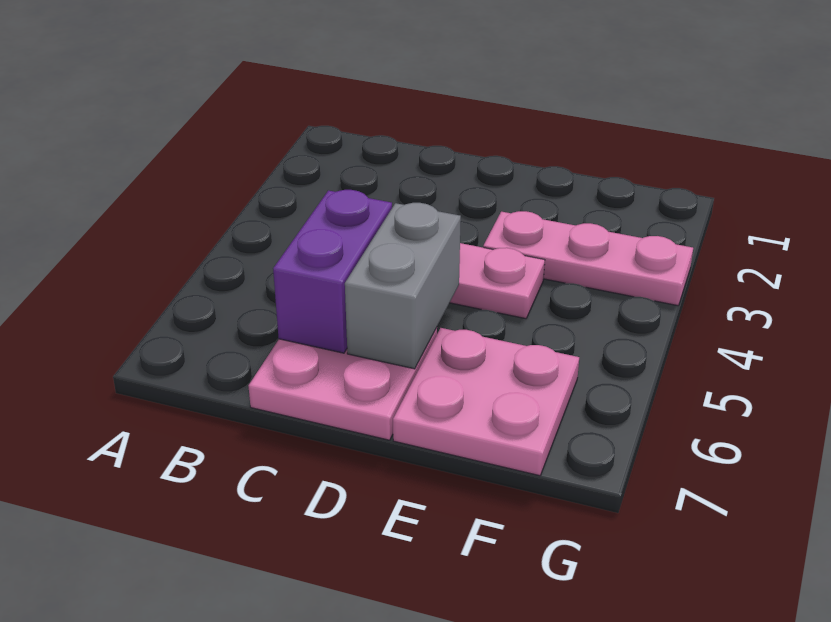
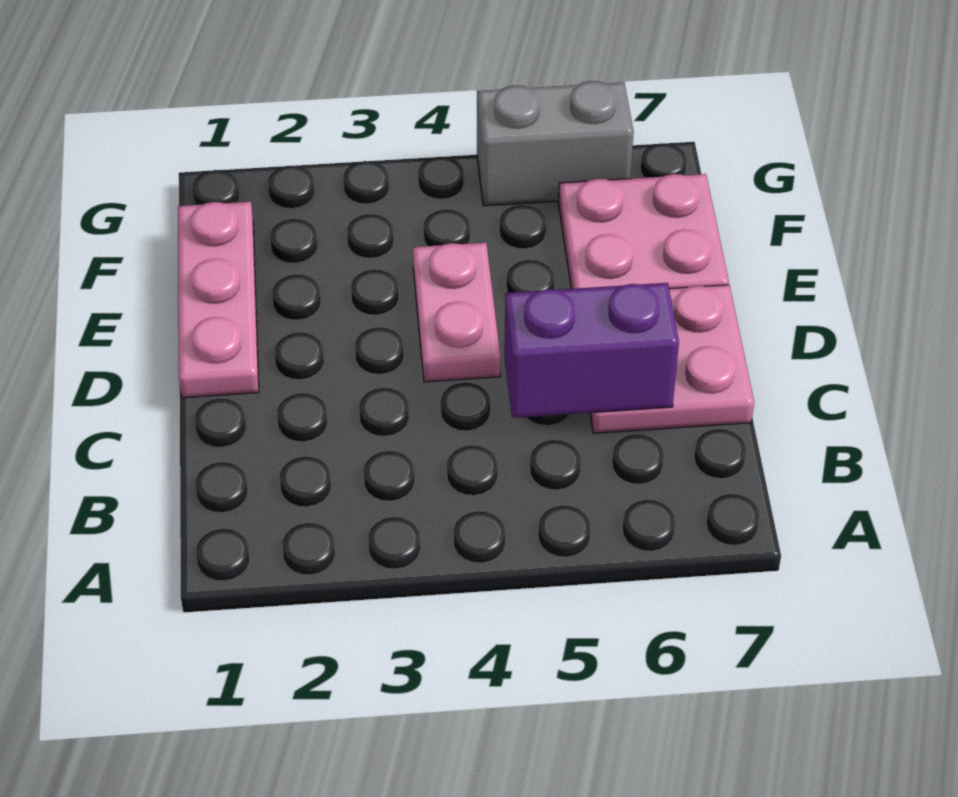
grey 1x2 brick [345,203,461,369] -> grey 1x2 brick moved to [477,81,634,206]
pink 1x3 plate [483,211,693,306] -> pink 1x3 plate moved to [178,202,259,398]

